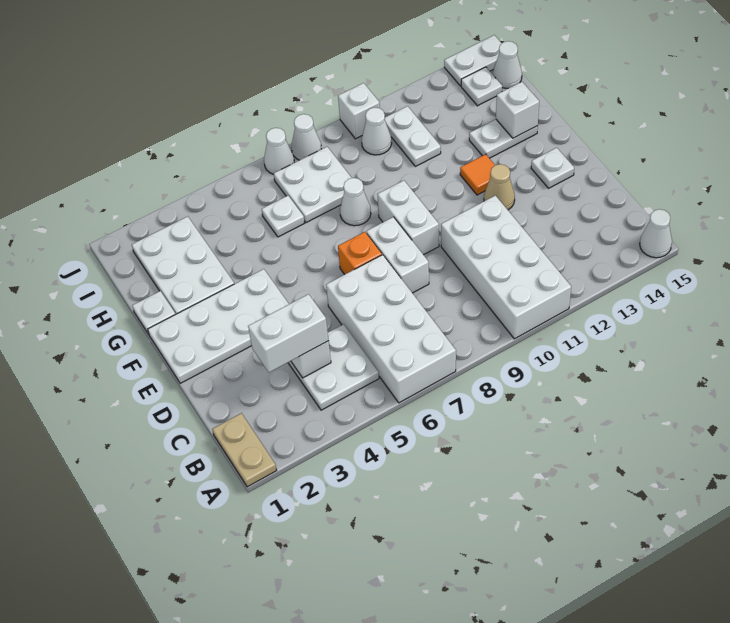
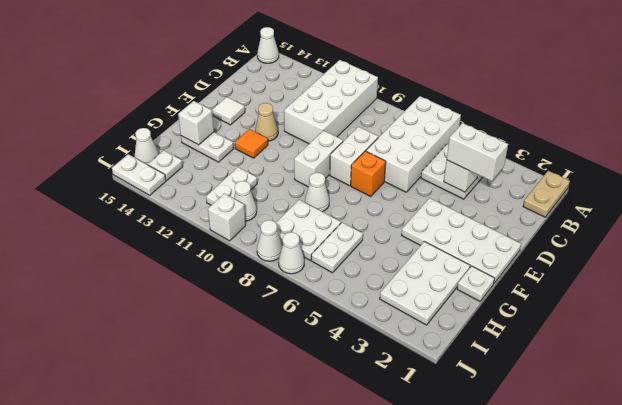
white 1x1 plate [531,148,574,188] -> white 1x1 tile [212,97,245,125]
white 1x1 plate [262,196,304,237] -> white 1x2 plate [311,222,363,273]

